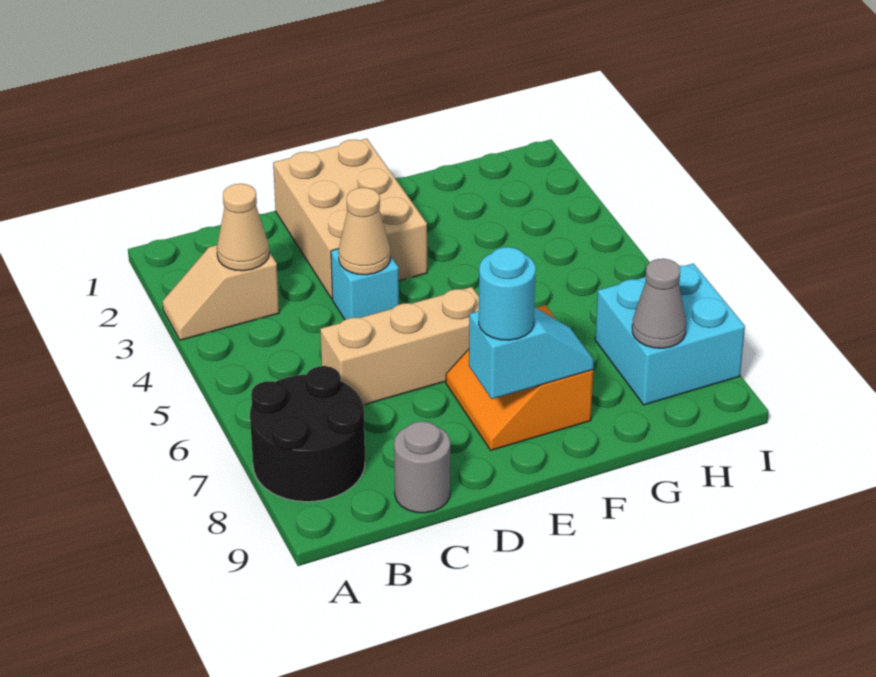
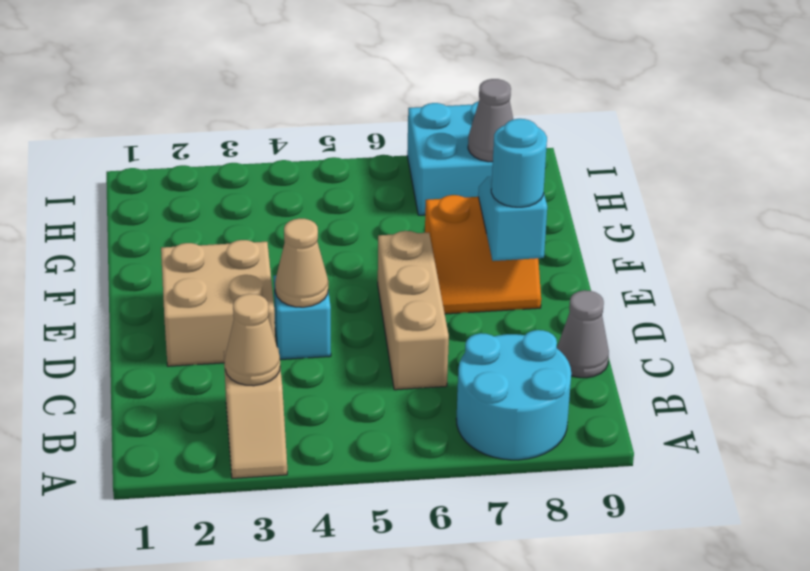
black 2x2 round brick [250,366,365,502] -> cyan 2x2 round brick [456,330,571,460]
grey 1x1 round brick [394,421,450,513] -> grey 1x1 cone [557,290,609,378]
tan 2x3 brick [273,139,427,299] -> tan 2x2 brick [161,240,275,366]

